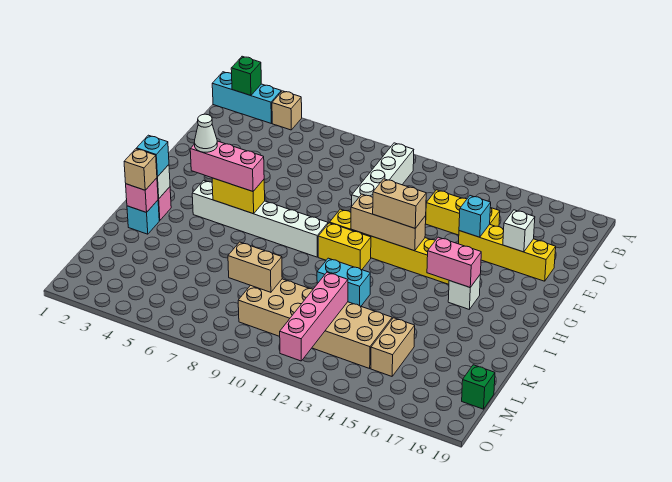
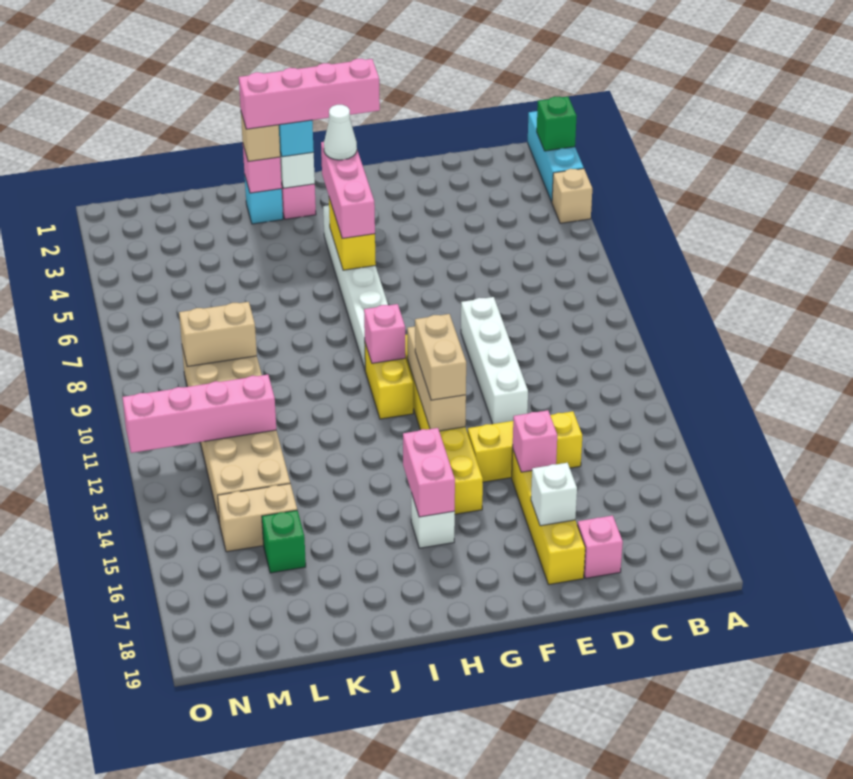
white 1x4 brick [352,143,414,205] -> white 1x4 brick turned to [461,297,528,424]
yellow 1x3 brick [426,190,500,235] -> yellow 1x3 brick turned to [468,411,582,482]
none -> pink 1x1 brick [577,516,623,578]
cyan 1x1 brick [459,196,491,237] -> pink 1x1 brick [513,410,557,472]
none -> pink 1x4 brick [239,59,380,129]
none -> pink 1x1 brick [364,304,405,363]
cyan 1x2 brick [317,258,370,306] -> none
tan 1x2 brick [228,242,282,292] -> tan 1x2 brick turned to [179,302,257,367]
green 1x1 brick [462,365,495,409] -> green 1x1 brick moved to [262,510,306,573]

